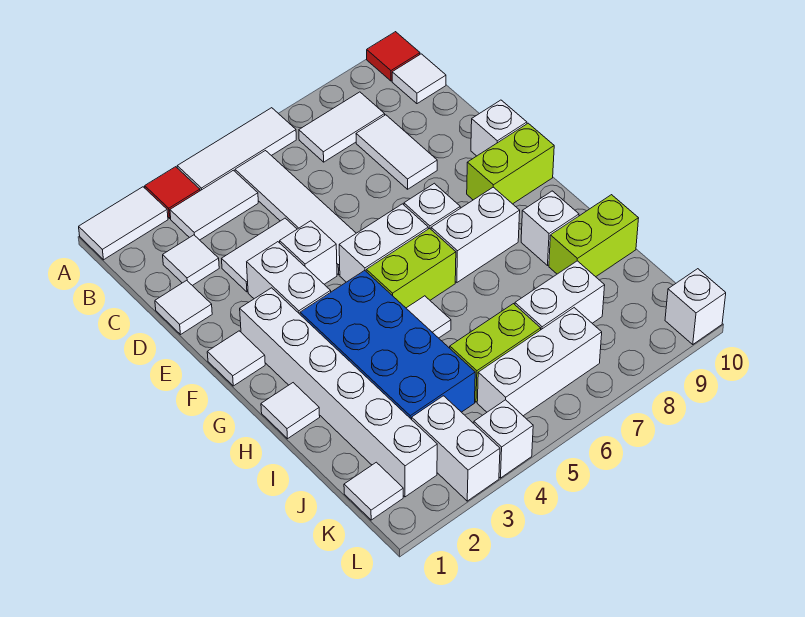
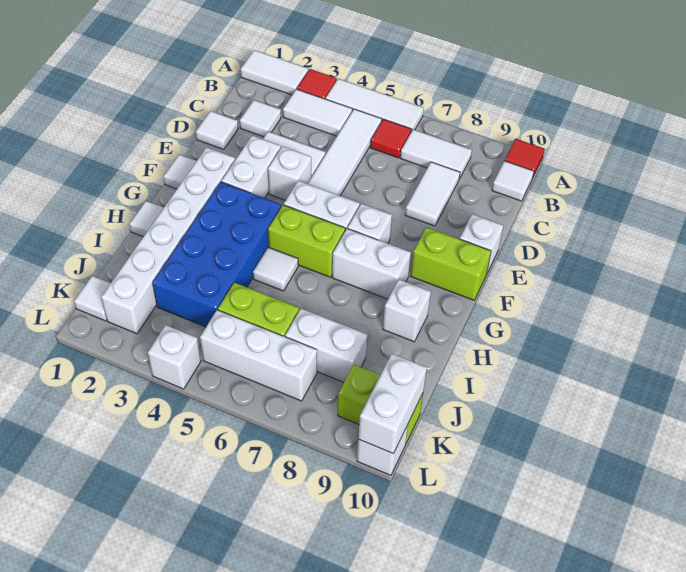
none -> red 1x1 tile [370,119,411,158]
lime 1x2 brick [549,195,639,277] -> lime 1x2 brick moved to [338,365,423,443]
white 1x2 brick [412,396,500,501] -> white 1x2 brick moved to [358,354,427,454]

